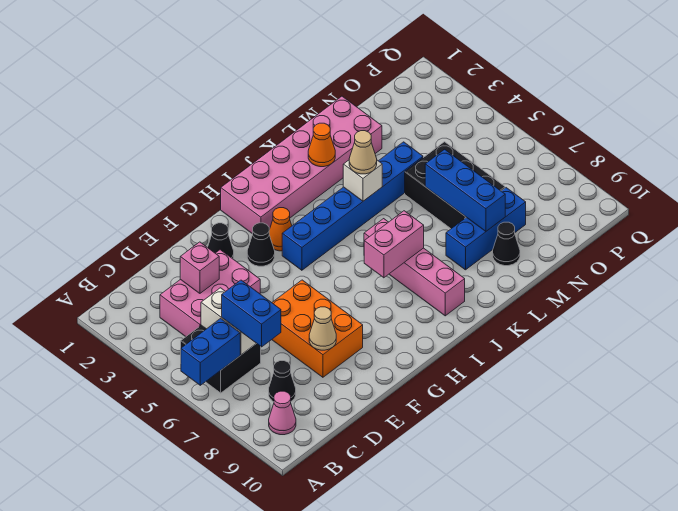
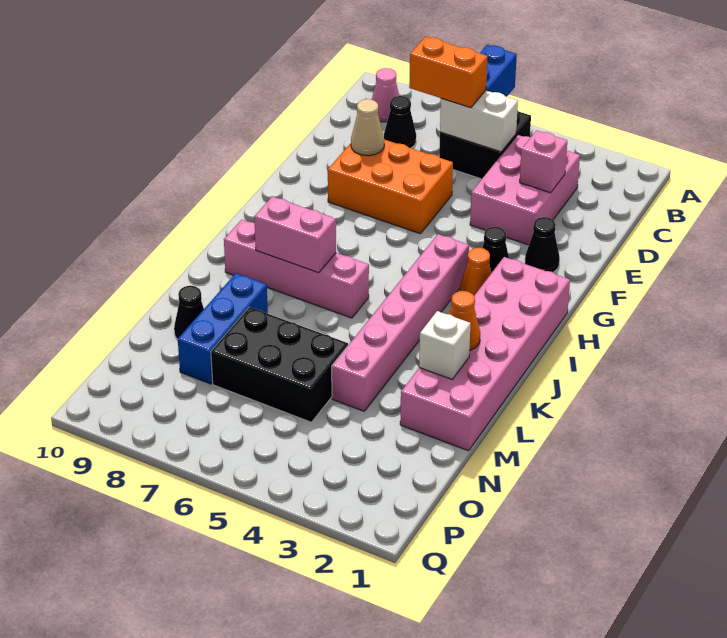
blue 1x2 brick [222,280,281,347] -> orange 1x2 brick [409,37,487,108]
blue 1x6 brick [282,142,423,270] -> pink 1x6 brick [332,234,469,411]
pink 1x2 brick [364,211,424,278] -> pink 1x2 brick turned to [254,196,336,273]
white 1x1 brick [343,160,382,201] -> white 1x1 brick moved to [419,311,471,379]
tan 1x1 cone [349,131,377,174] -> none
blue 1x3 brick [425,149,505,231] -> none

